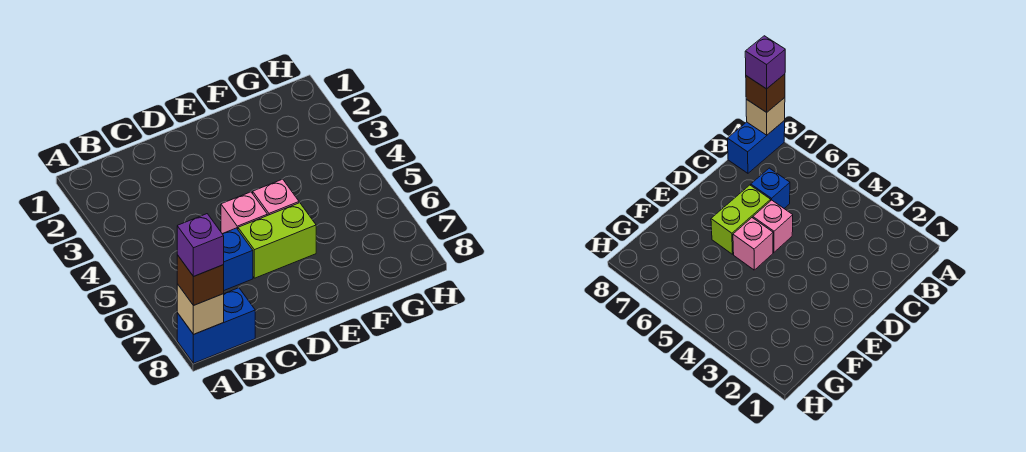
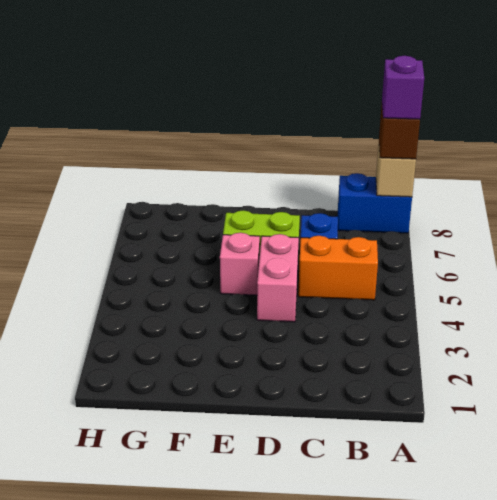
none -> orange 1x2 brick [298,236,378,300]
pink 1x1 brick [221,192,267,234] -> pink 1x2 brick [257,234,299,322]

